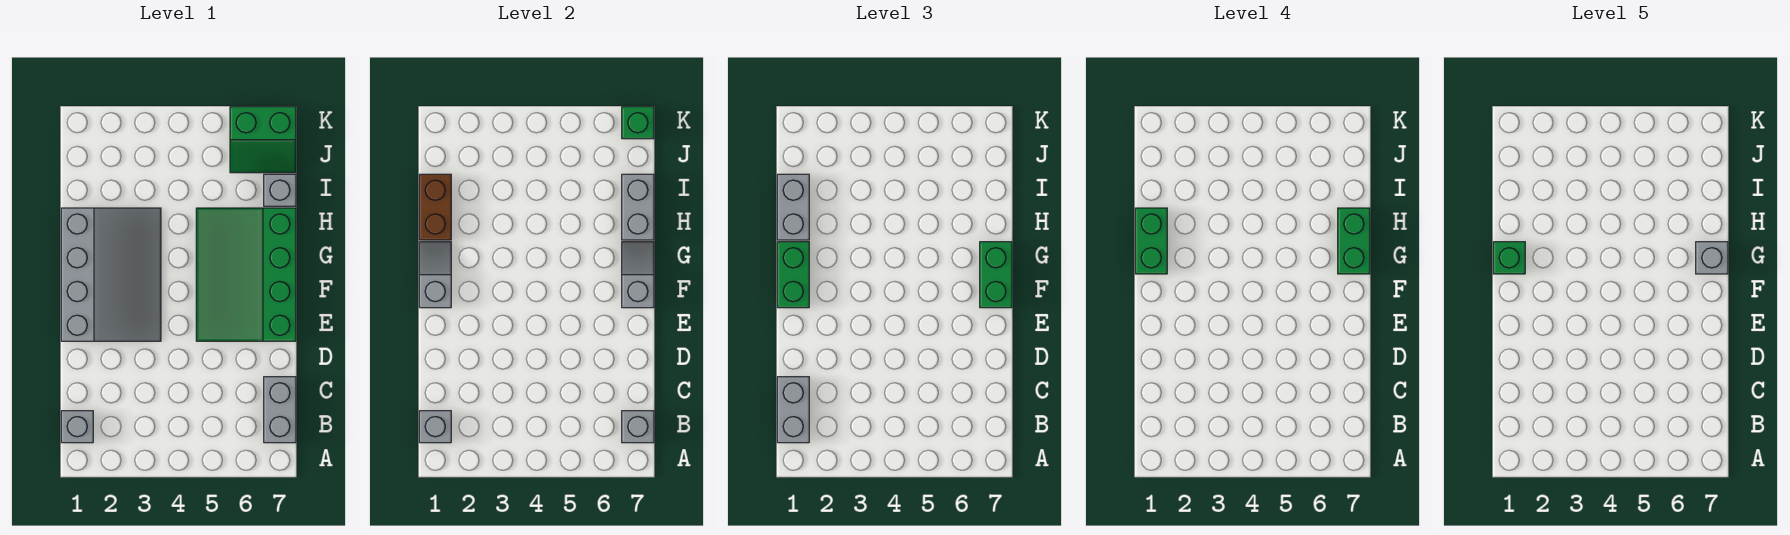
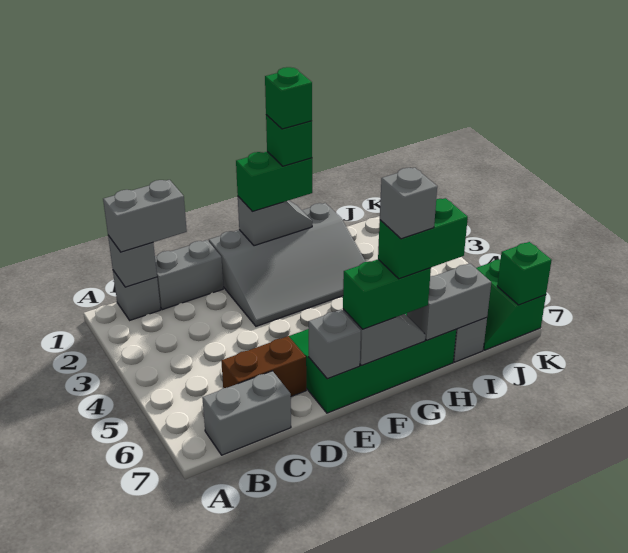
grey 1x1 brick [622,411,654,443] -> grey 1x1 brick moved to [309,310,361,379]
green 1x2 brick [1135,208,1167,274] -> green 1x1 brick [266,115,312,166]
brown 1x2 brick [419,174,451,240] -> brown 1x2 brick moved to [221,336,306,397]
grey 1x2 brick [777,174,809,240] -> grey 1x2 brick moved to [155,240,223,310]

